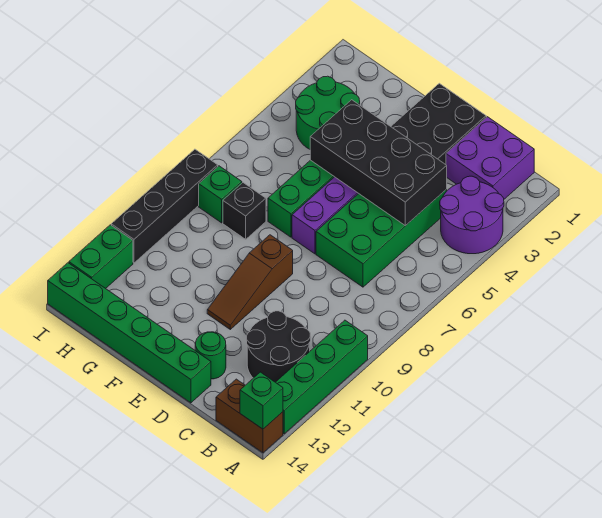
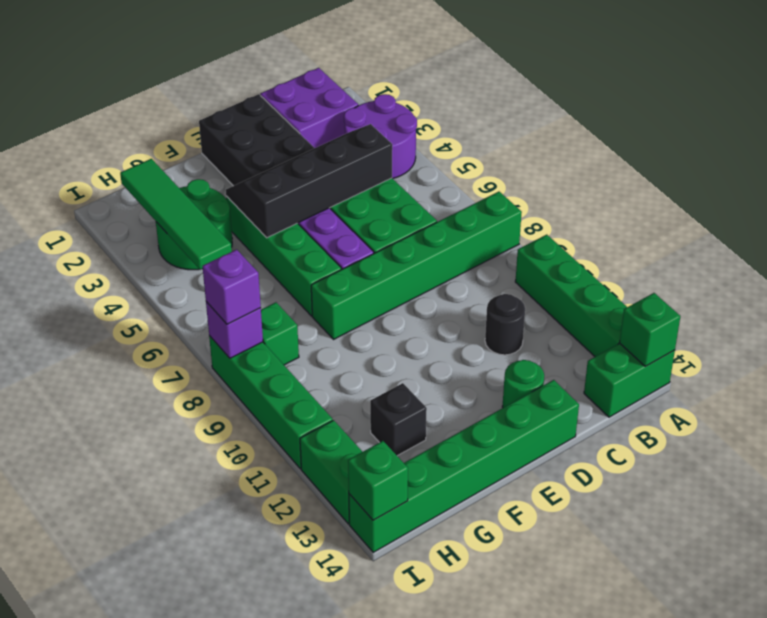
none -> green 1x6 brick [311,192,522,339]
brown 1x2 brick [216,379,283,453] -> green 1x2 brick [584,343,675,417]
black 2x2 round brick [246,311,311,382] -> black 1x1 round brick [485,294,525,355]
black 2x4 brick [310,100,447,226] -> black 2x4 slope [226,124,392,238]
brown 1x3 slope [207,235,293,329] -> none
black 1x1 brick [223,183,266,239] -> black 1x1 brick moved to [370,383,427,456]
none -> green 1x4 tile [120,159,232,270]
black 1x4 brick [111,149,218,263] -> green 1x4 brick [209,336,333,469]
none -> purple 1x1 brick [206,302,263,358]
none -> purple 1x1 brick [202,250,261,324]
none -> green 1x1 brick [348,441,408,520]

